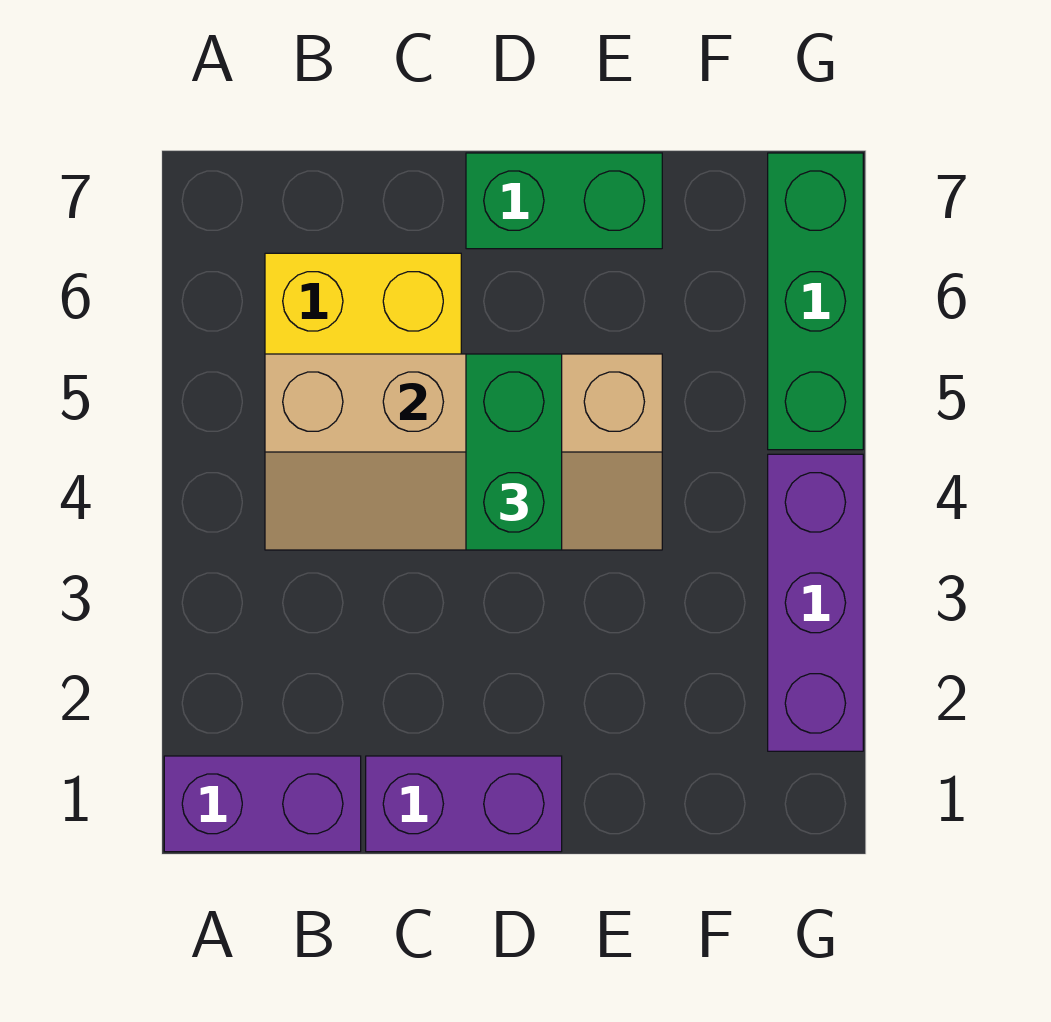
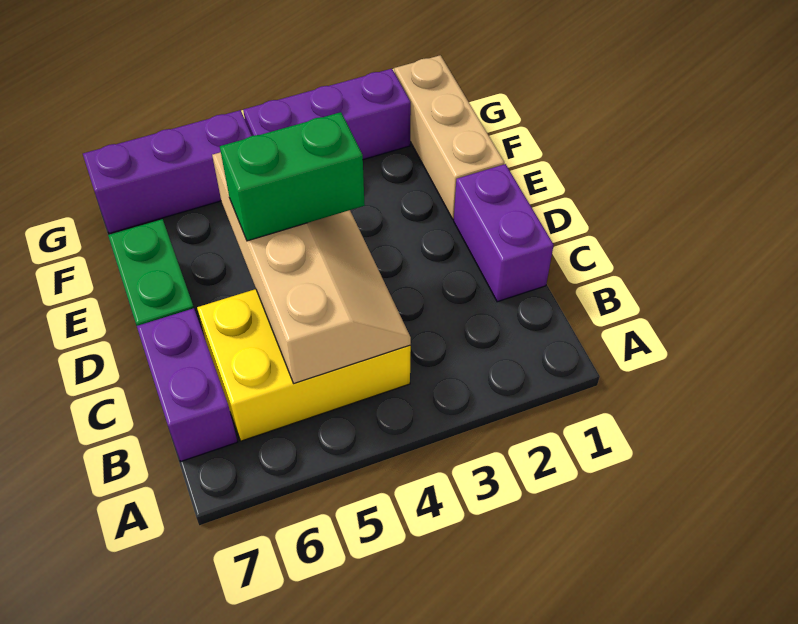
purple 1x2 brick [164,756,361,852] -> purple 1x2 brick moved to [137,308,237,461]
none -> tan 1x3 brick [394,55,504,219]
green 1x3 brick [768,153,863,450] -> purple 1x3 brick [83,110,252,234]

